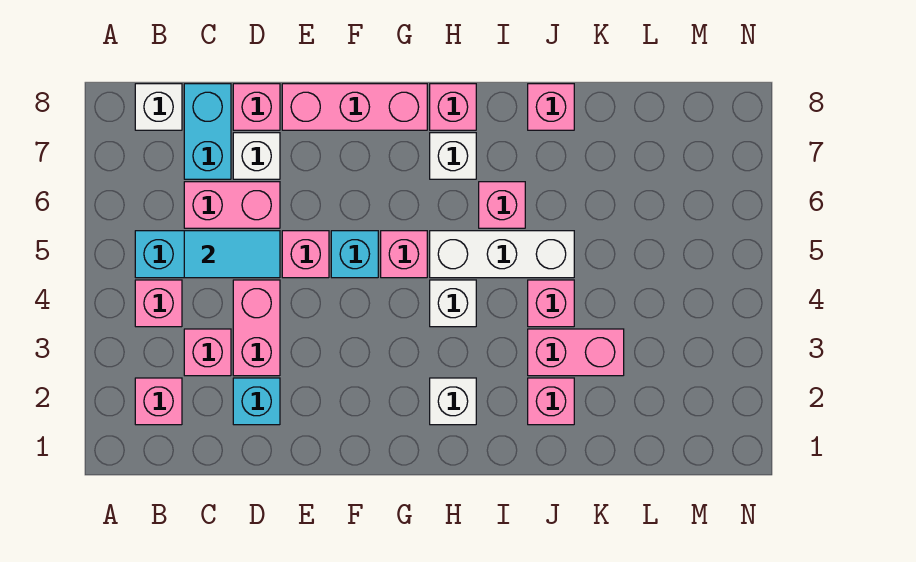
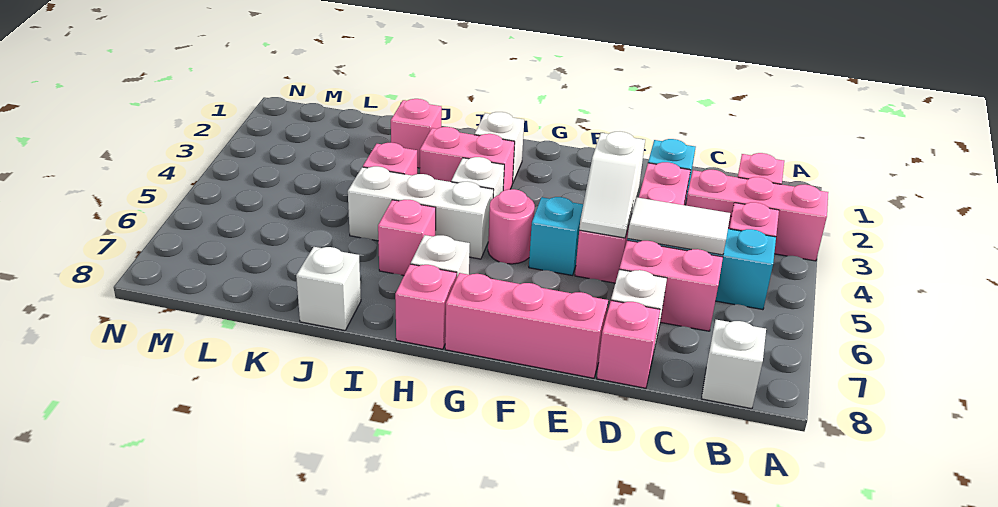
pink 1x1 brick [184,329,231,376] -> pink 1x3 brick [686,170,828,261]
cyan 1x2 tile [184,231,280,278] -> white 1x2 tile [628,197,730,255]
cyan 1x2 brick [184,84,231,179] -> none
none -> white 1x2 slope [579,132,645,238]
pink 1x1 brick [381,231,427,278] -> pink 1x1 round brick [488,189,535,264]
pink 1x2 brick [528,329,624,376] -> pink 1x2 brick moved to [420,127,515,191]
pink 1x1 brick [528,84,574,130] -> white 1x1 brick [296,247,361,330]

